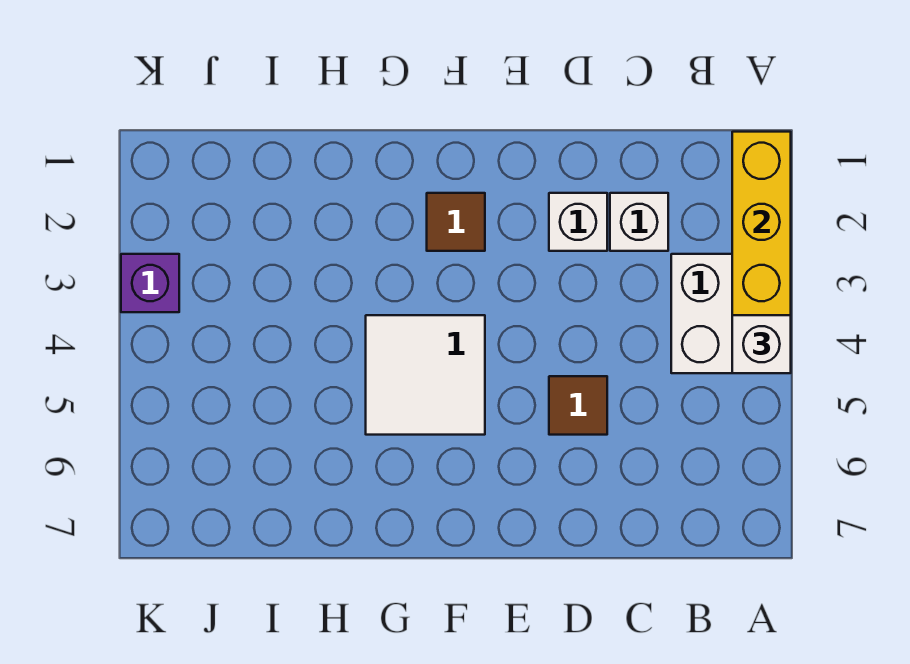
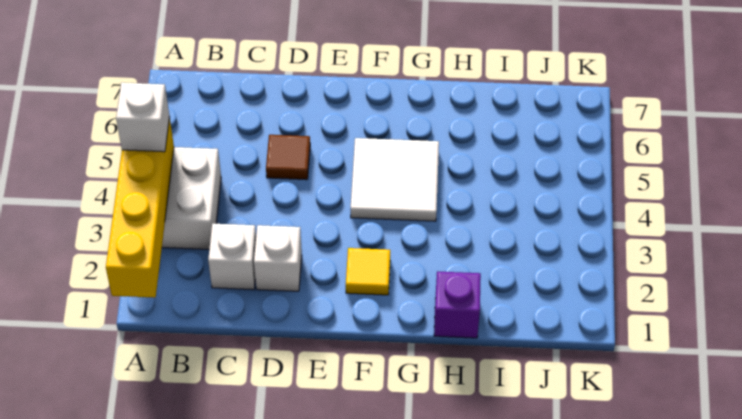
brown 1x1 tile [427,193,485,251] -> yellow 1x1 tile [346,248,390,295]
purple 1x1 brick [121,254,179,312] -> purple 1x1 brick moved to [434,271,481,338]

